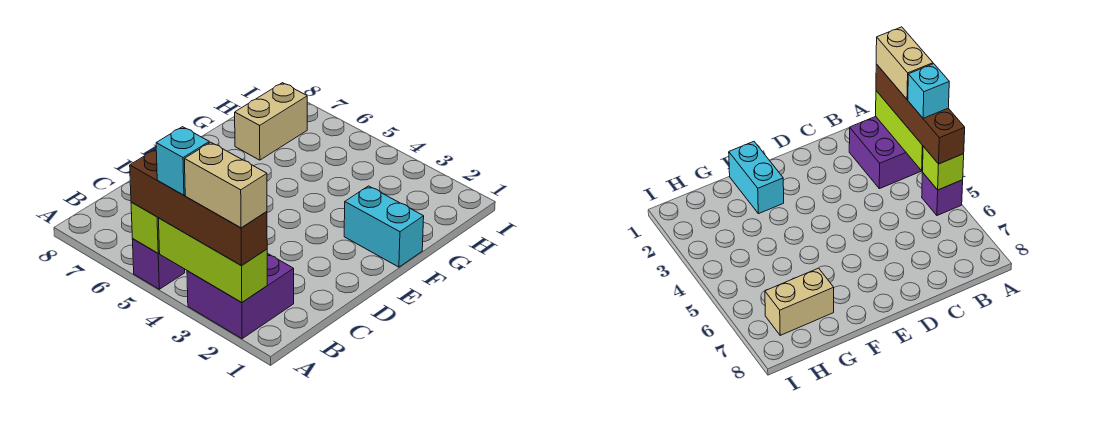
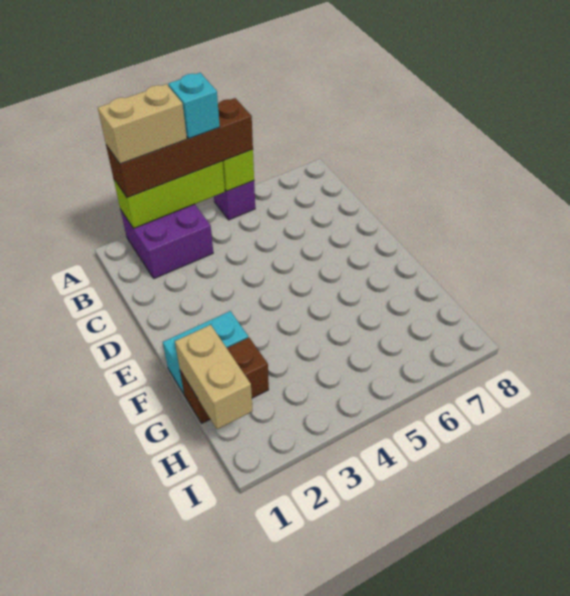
none -> brown 1x2 brick [180,337,269,423]
tan 1x2 brick [235,83,307,160] -> tan 1x2 brick moved to [175,325,253,429]

